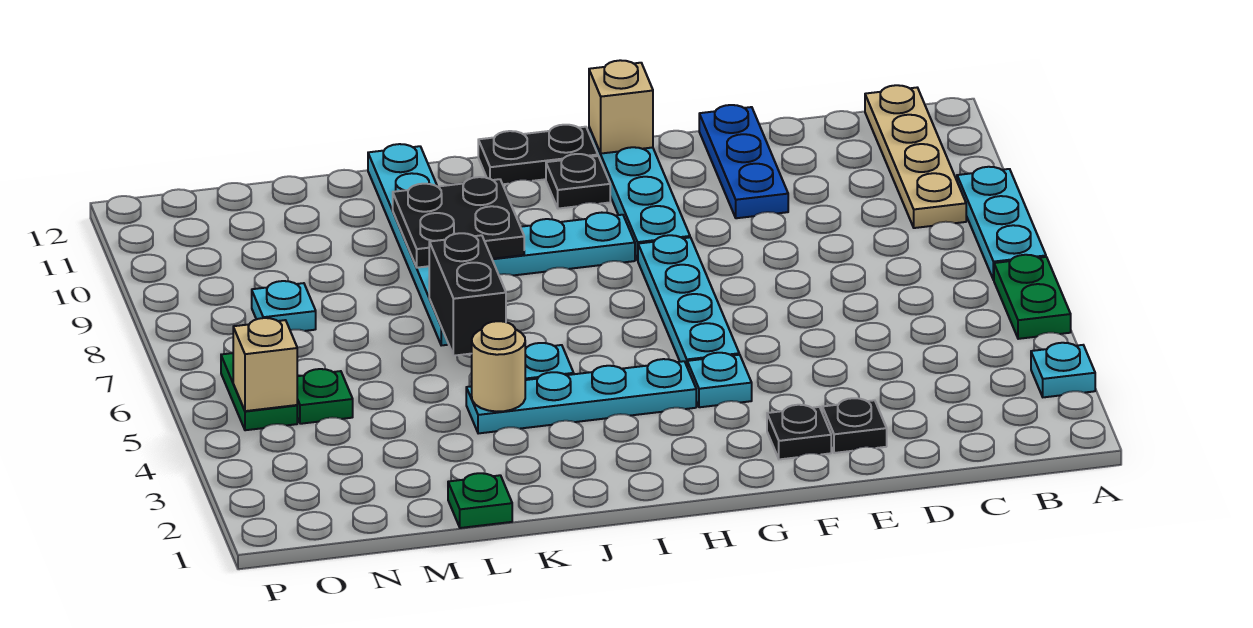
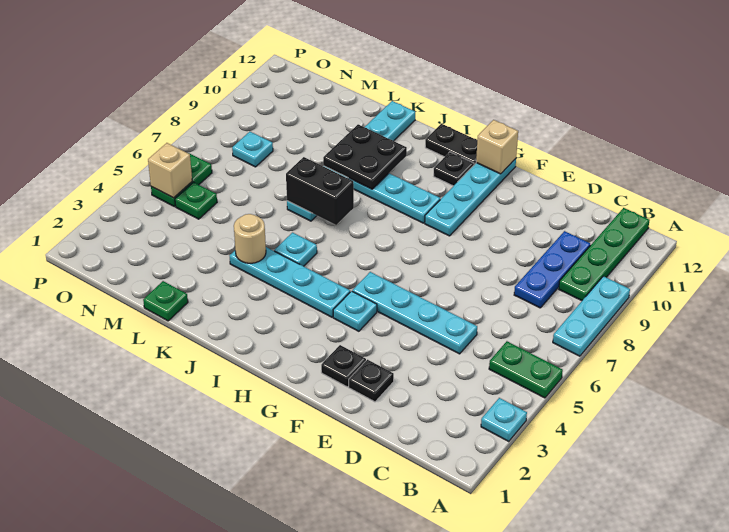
green 1x2 plate [994,255,1071,339] -> green 1x2 plate turned to [489,341,563,398]
tan 1x4 plate [865,85,966,228] -> green 1x4 plate [559,208,650,301]
blue 1x3 plate [699,105,788,218] -> blue 1x3 plate moved to [514,231,590,308]
cyan 1x4 plate [638,235,739,365] -> cyan 1x4 plate turned to [352,272,477,354]
black 1x2 brick [429,233,506,356] -> black 1x2 brick turned to [286,157,354,225]

